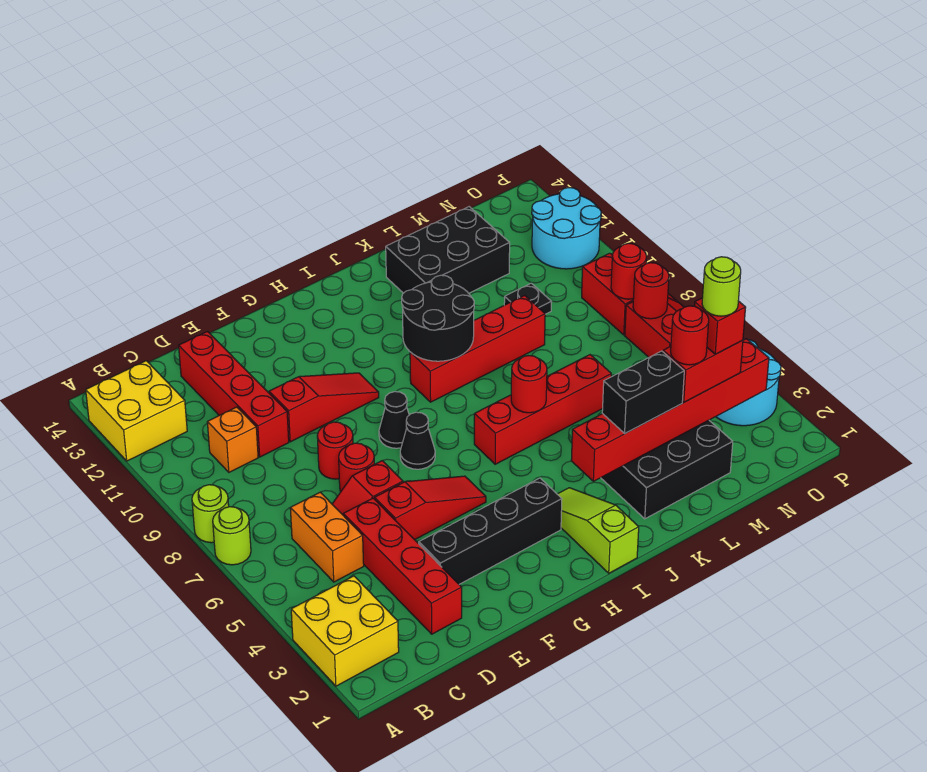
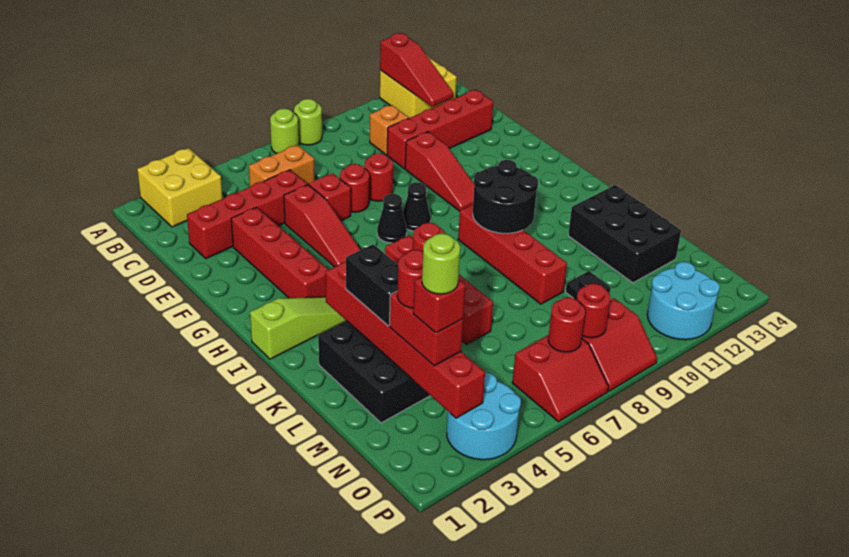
none -> red 1x3 slope [380,33,453,107]
black 1x4 brick [419,478,562,584] -> red 1x4 brick [231,207,328,298]

